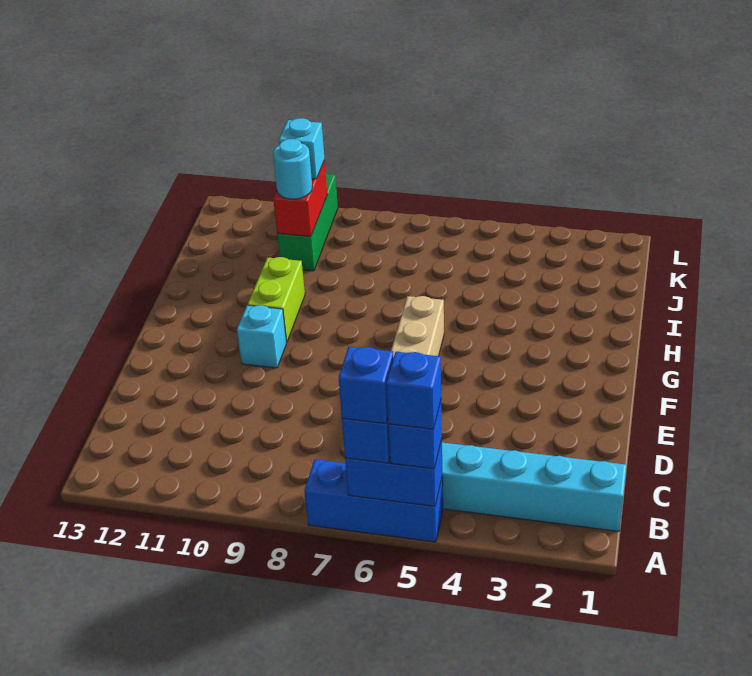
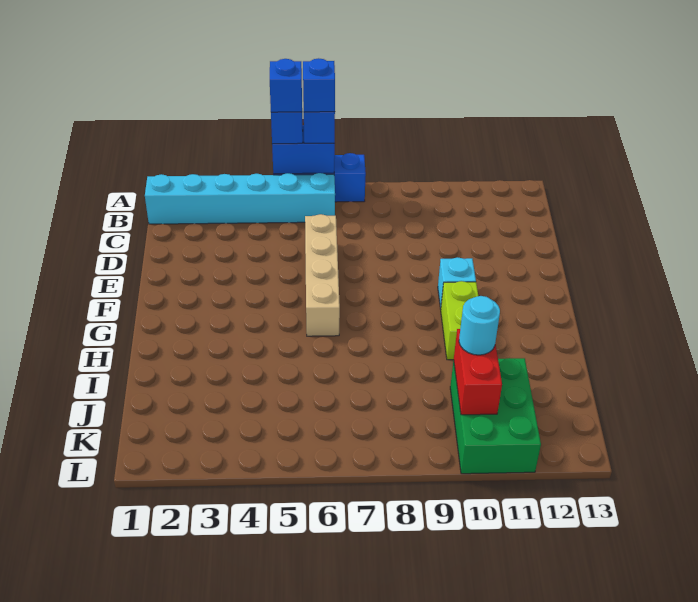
green 1x3 brick [277,174,338,271] -> green 2x3 brick [450,358,541,474]
cyan 1x1 brick [279,118,325,179] -> none

